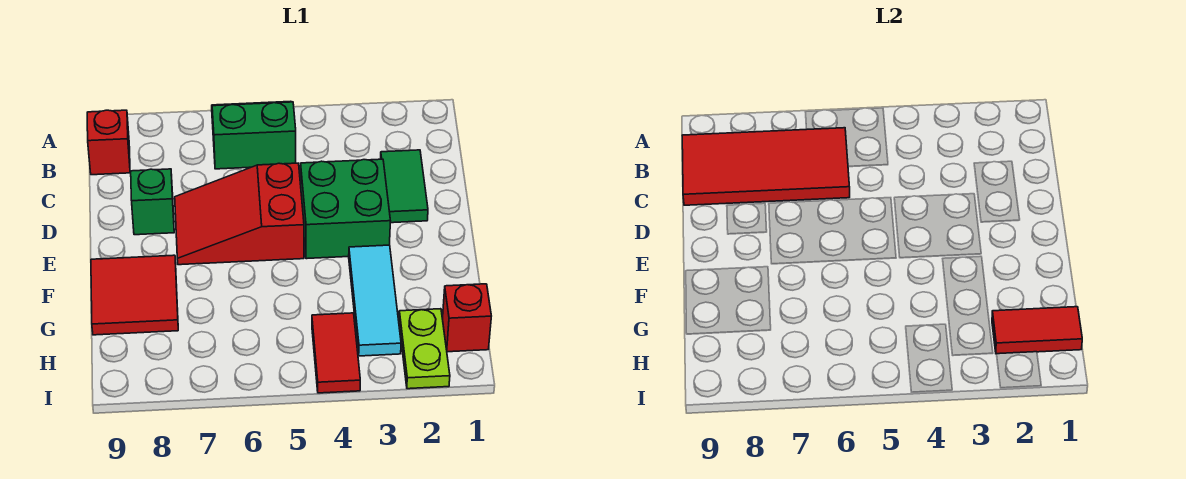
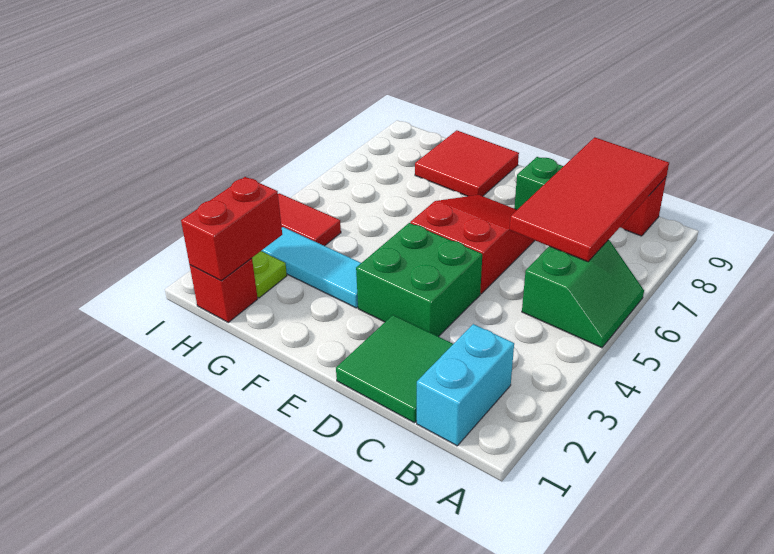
none -> cyan 1x2 brick [417,324,514,446]
green 1x2 tile [381,150,428,223] -> green 2x2 tile [336,315,453,423]
red 1x2 tile [992,307,1082,354] -> red 1x2 brick [181,177,282,281]

